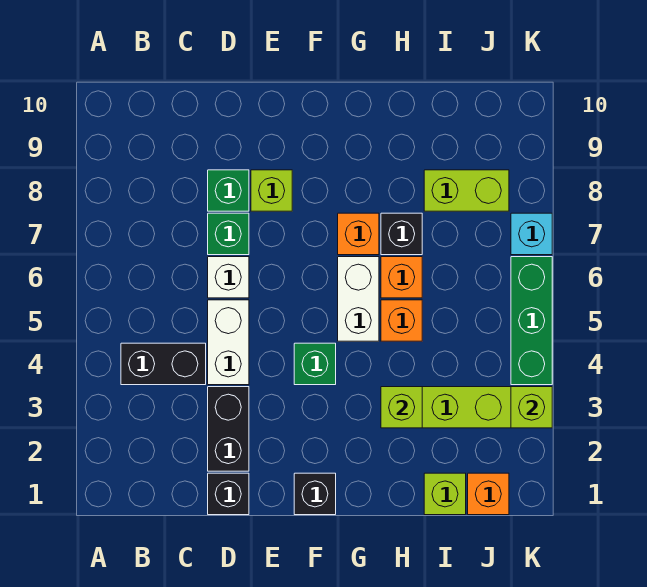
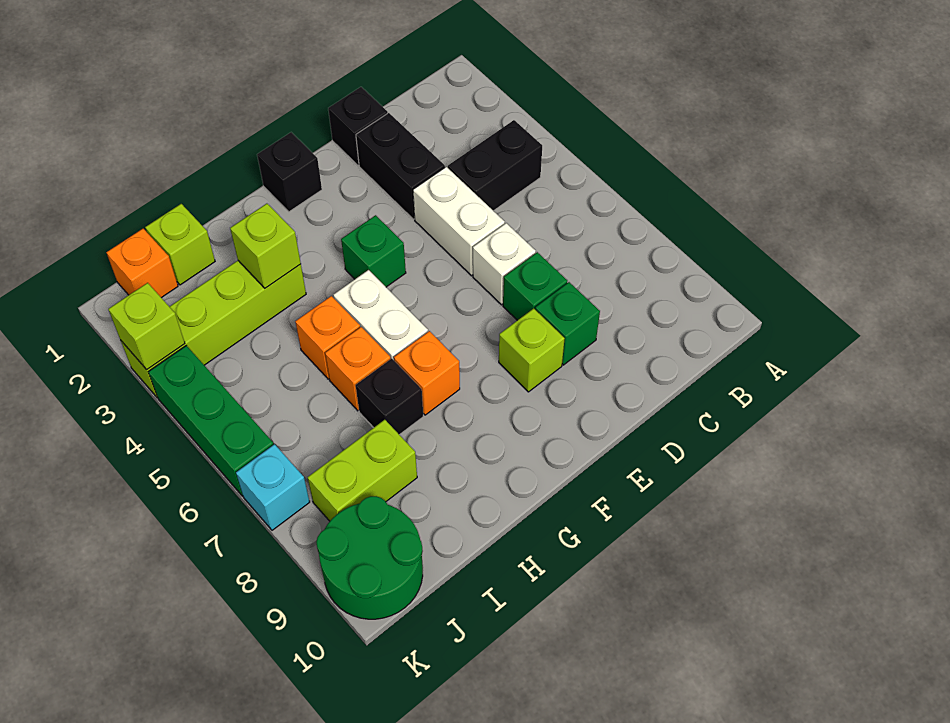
none -> green 2x2 round brick [316,496,423,619]

